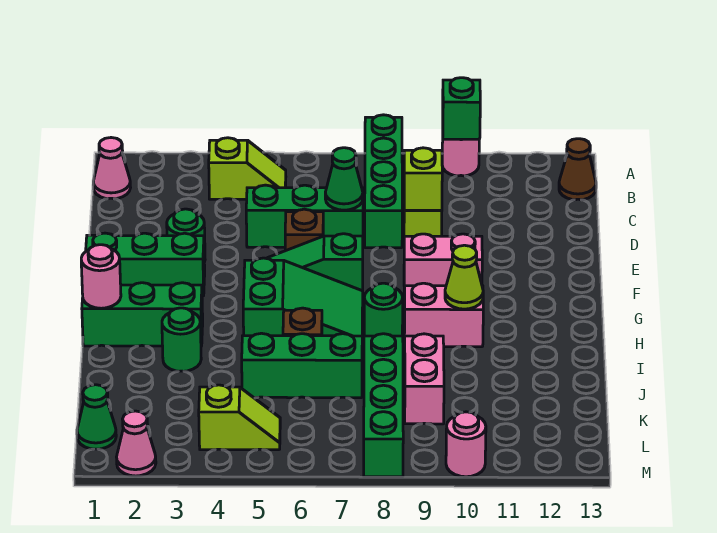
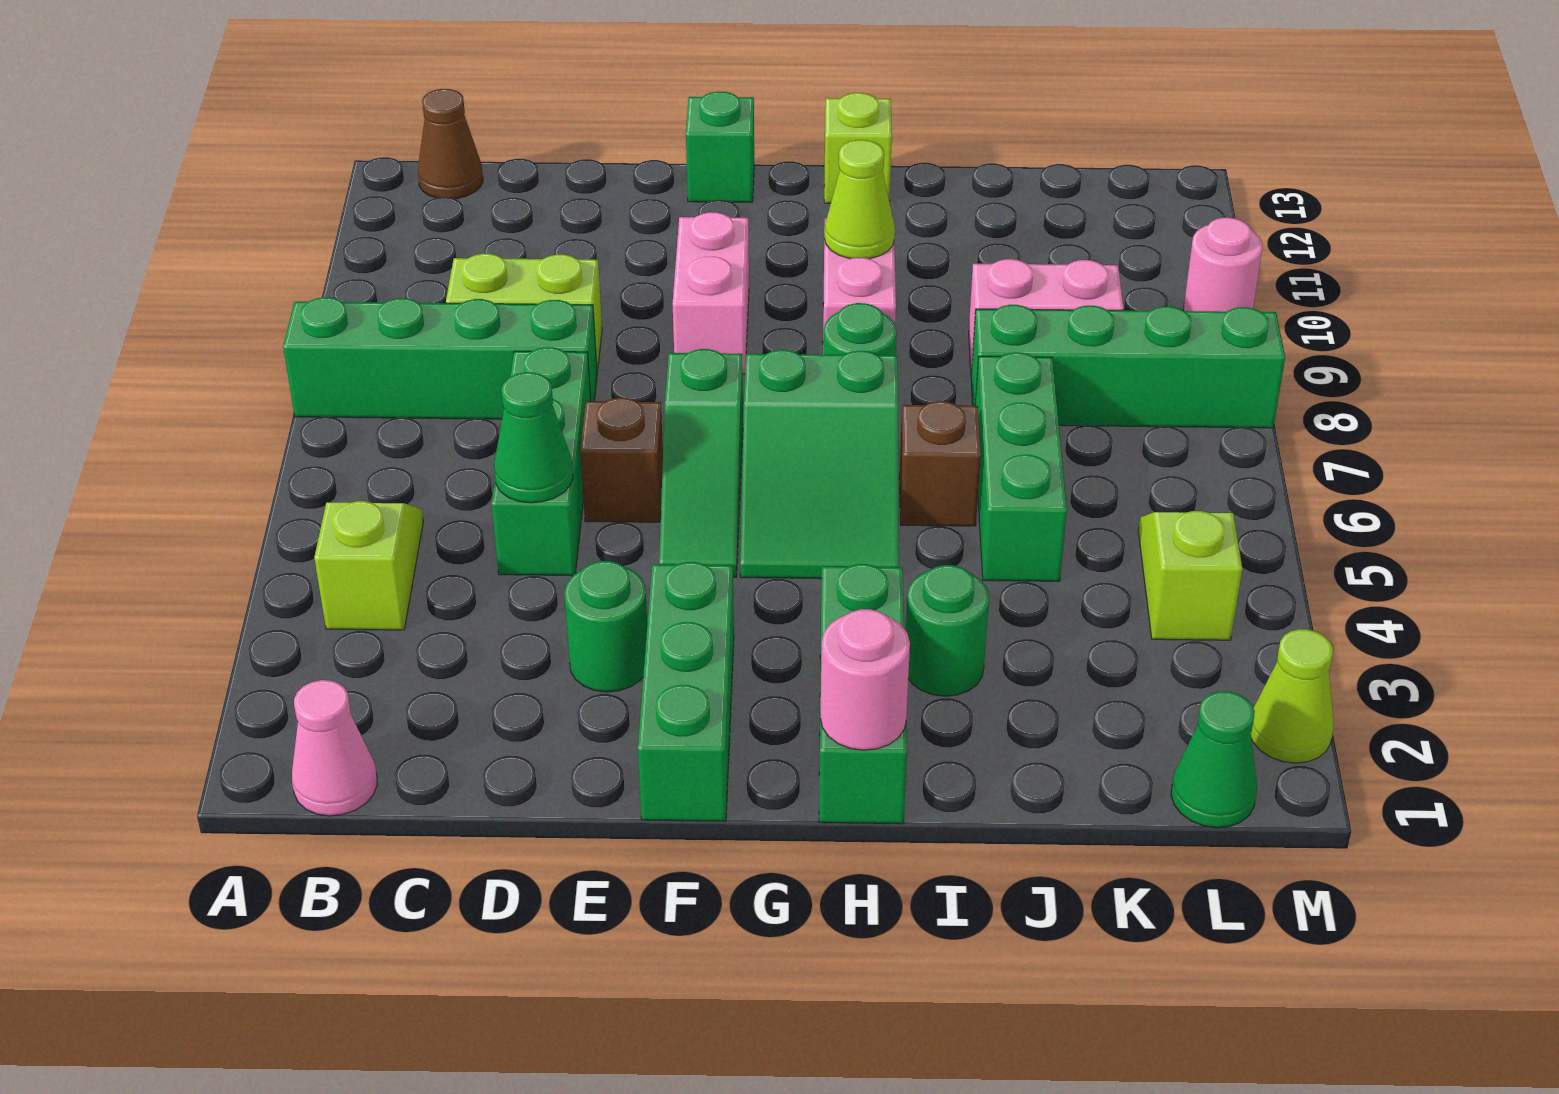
pink 1x1 round brick [442,139,479,176] -> none
green 1x1 brick [443,78,480,139] -> green 1x1 brick moved to [686,92,754,202]
green 1x1 cone [325,148,363,210] -> green 1x1 cone moved to [494,372,573,503]
lime 1x1 brick [404,148,442,210] -> lime 1x1 brick moved to [824,93,892,203]
green 2x3 slope [243,258,363,336] -> green 2x3 slope turned to [740,350,899,579]
pink 1x1 cone [117,411,156,476] -> lime 1x1 cone [1251,629,1333,763]

